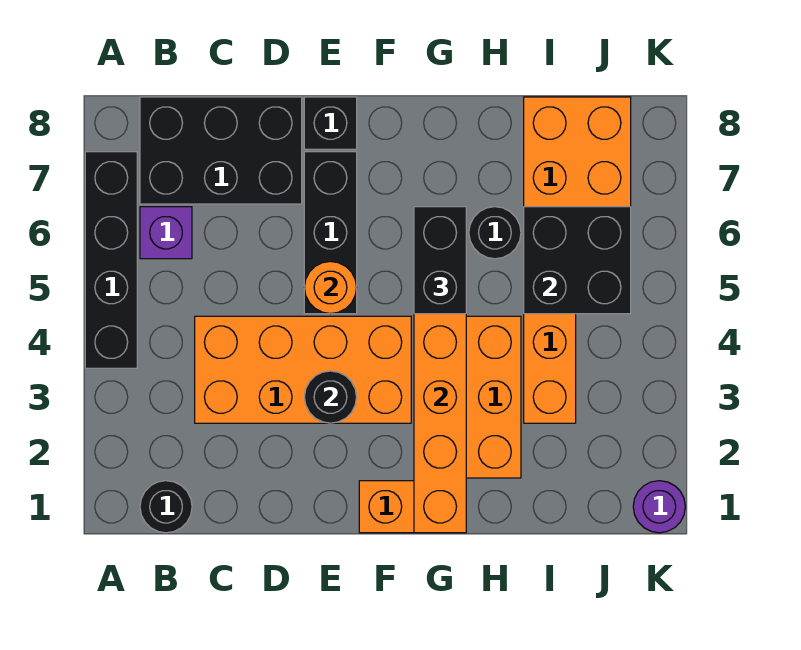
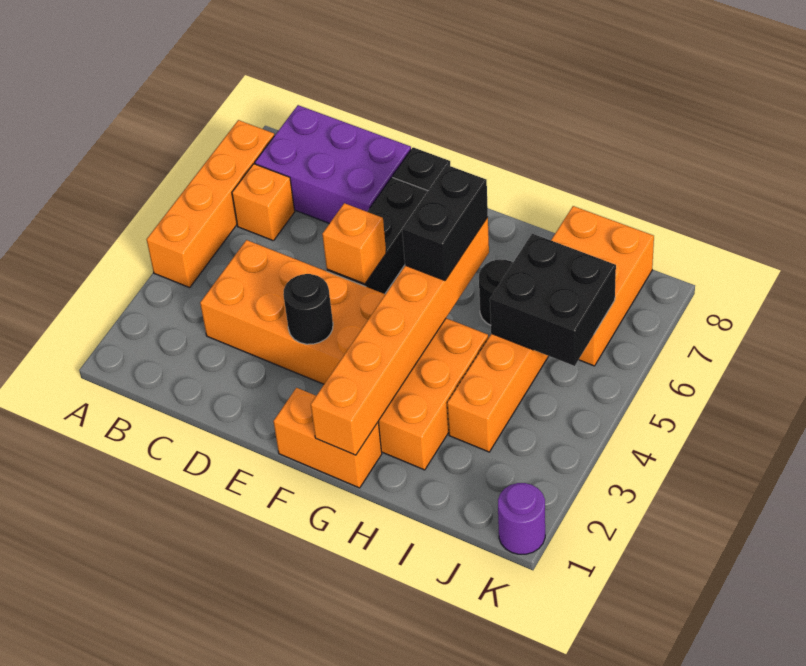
black 1x4 brick [85,152,137,368] -> orange 1x4 brick [147,120,274,288]
black 1x1 round brick [140,481,192,533] -> none
purple 1x1 brick [140,207,192,259] -> orange 1x1 brick [232,164,295,241]
black 2x3 brick [140,97,302,204] -> purple 2x3 brick [255,105,411,223]
orange 1x1 round brick [304,261,357,314] -> orange 1x1 brick [322,203,386,284]

